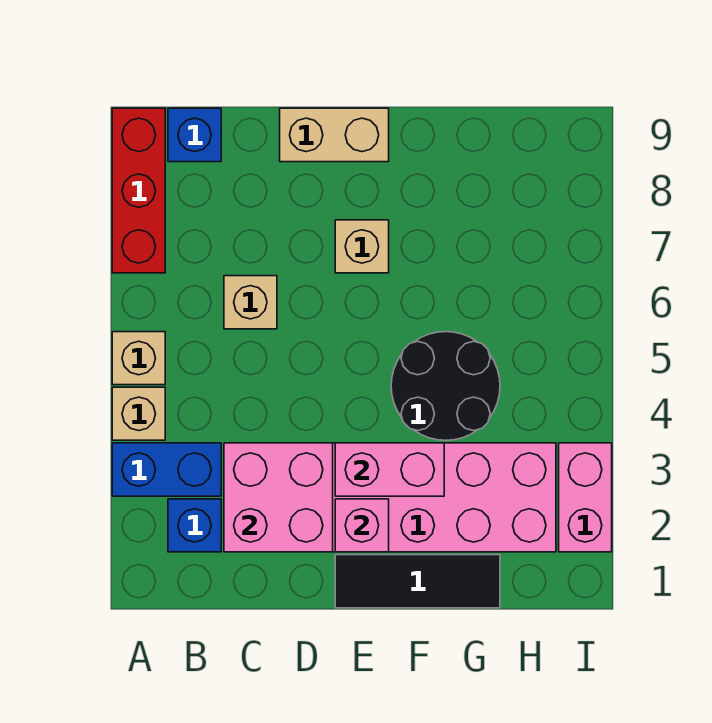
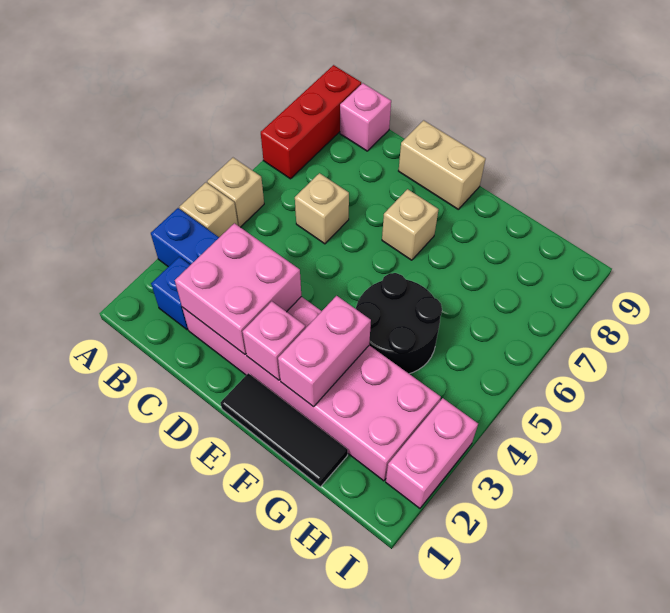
blue 1x1 brick [168,108,221,162] -> pink 1x1 brick [340,83,391,151]
pink 1x2 brick [335,443,444,496] -> pink 1x2 brick turned to [278,296,371,407]

